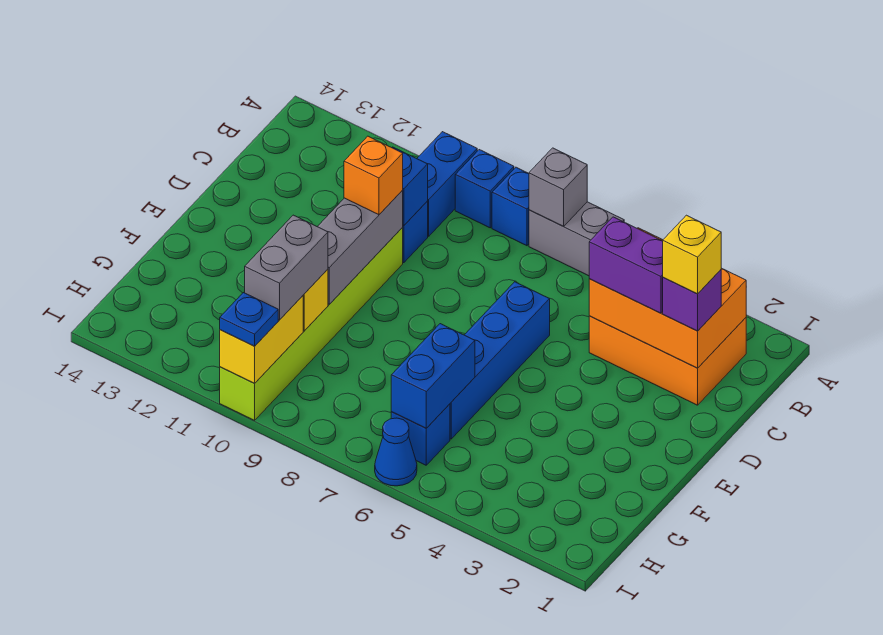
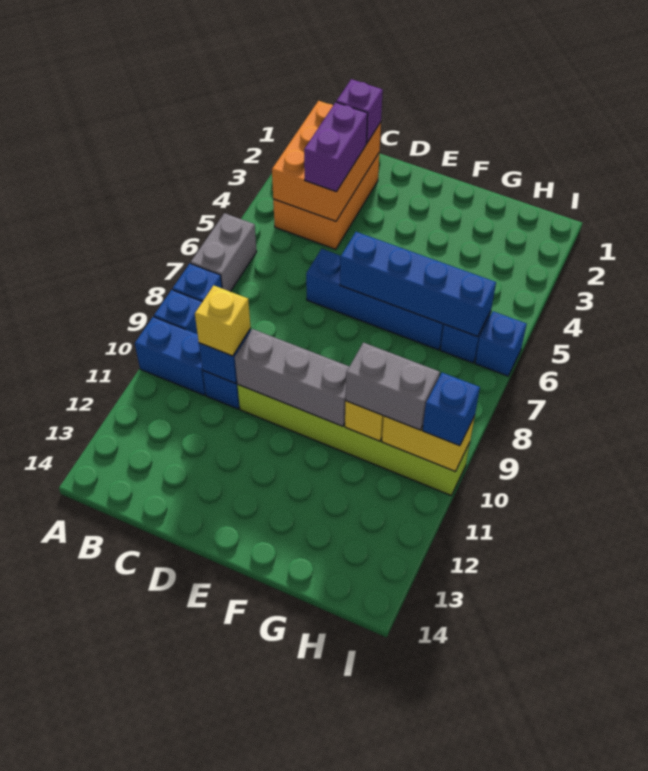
grey 1x1 brick [529,148,587,226] -> none
yellow 1x1 brick [663,215,721,294] -> yellow 1x1 brick moved to [195,285,251,356]
orange 1x1 brick [344,136,403,215] -> none
blue 1x2 brick [391,324,475,428] -> blue 1x4 brick [340,232,496,337]
blue 1x1 cone [375,418,417,486] -> blue 1x1 brick [475,311,527,376]
blue 1x1 plate [220,293,278,346] -> blue 1x1 brick [423,373,480,446]

